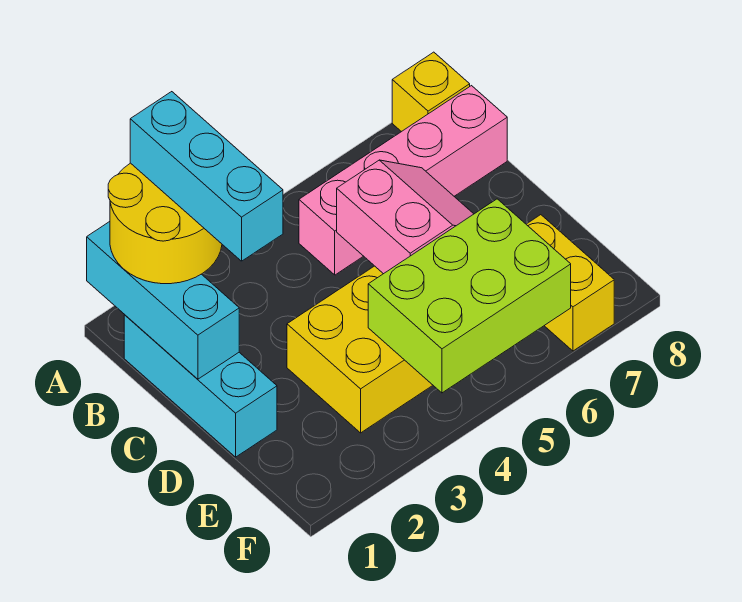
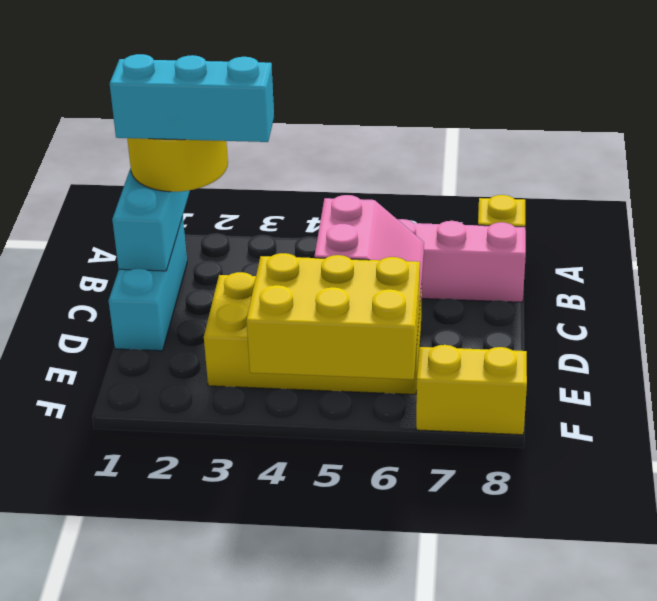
cyan 1x3 brick [130,92,283,261] -> cyan 1x3 brick turned to [110,54,274,142]
lime 2x3 brick [368,199,571,393] -> yellow 2x3 brick [246,253,420,379]
yellow 1x2 brick [526,215,614,351] -> yellow 1x2 brick turned to [416,345,527,435]

